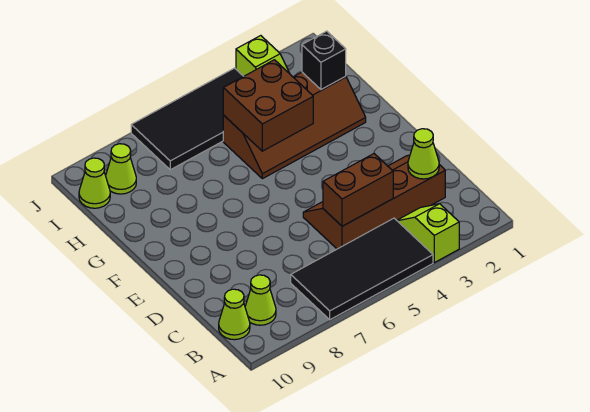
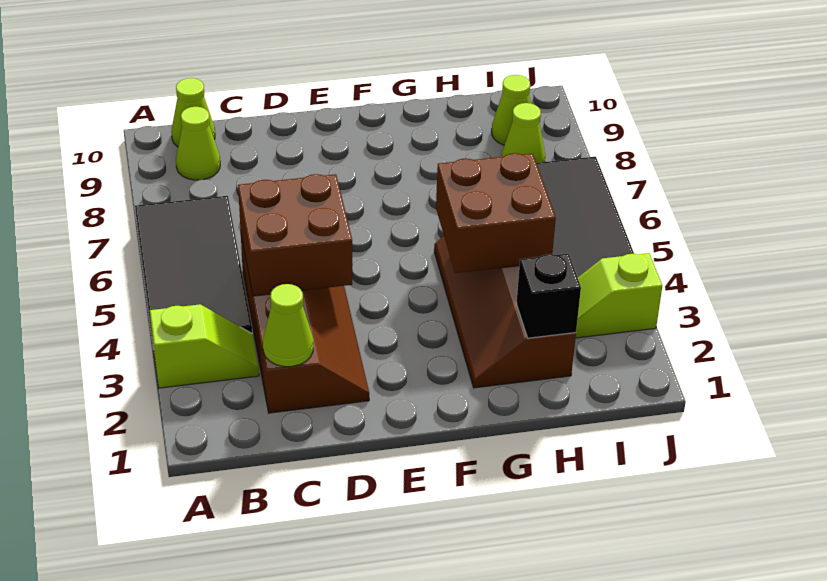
brown 1x2 brick [323,154,393,226] -> brown 2x2 brick [238,174,352,296]
lime 1x1 cone [79,158,110,208] -> lime 1x1 cone moved to [502,103,545,163]

